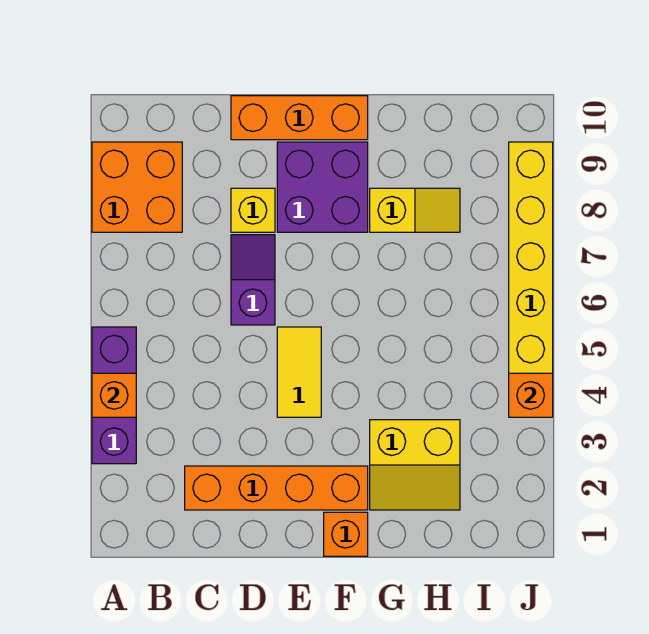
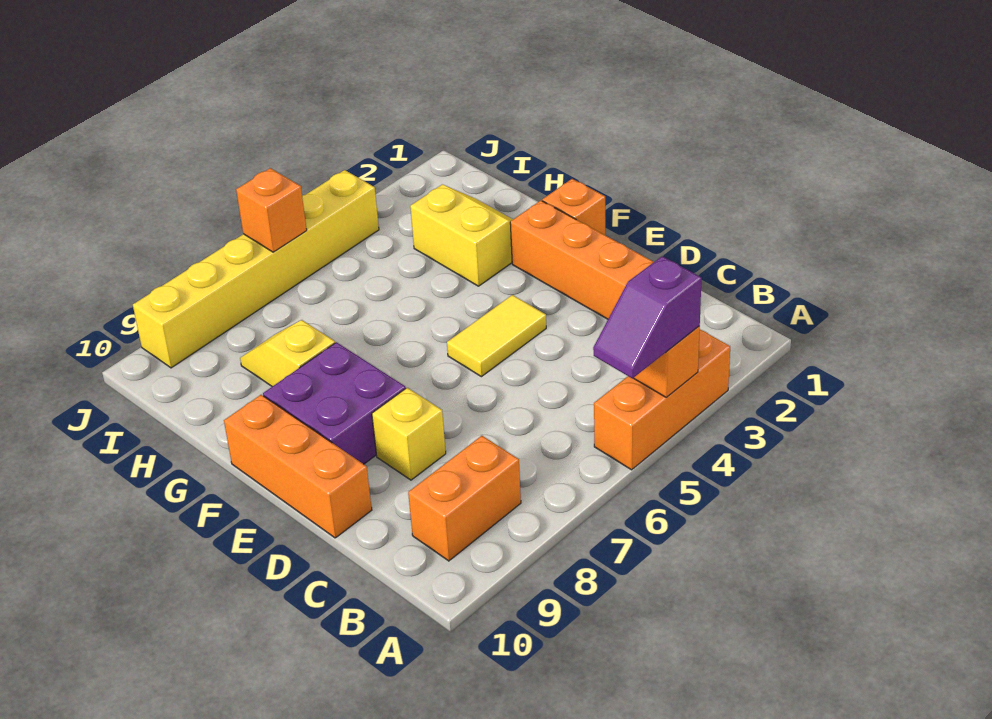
purple 1x3 brick [92,327,136,464] -> orange 1x3 brick [594,330,730,470]
orange 2x2 brick [92,142,182,232] -> orange 1x2 brick [408,436,521,561]
purple 1x2 slope [231,235,275,325] -> purple 1x2 slope moved to [593,256,702,378]
orange 1x1 brick [509,373,553,417] -> orange 1x1 brick moved to [236,168,307,252]

